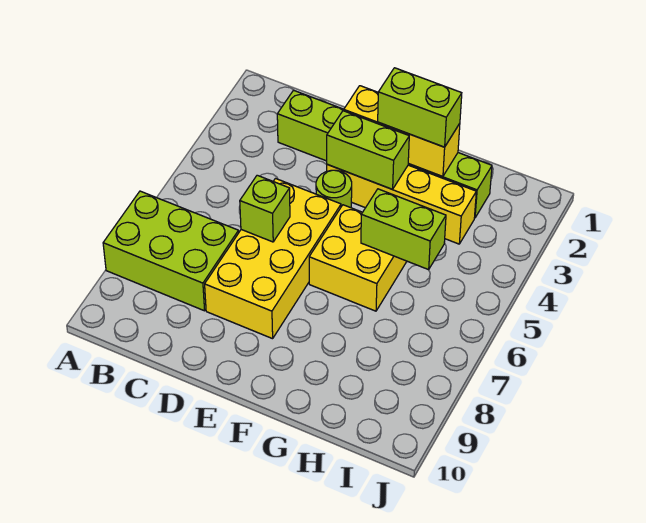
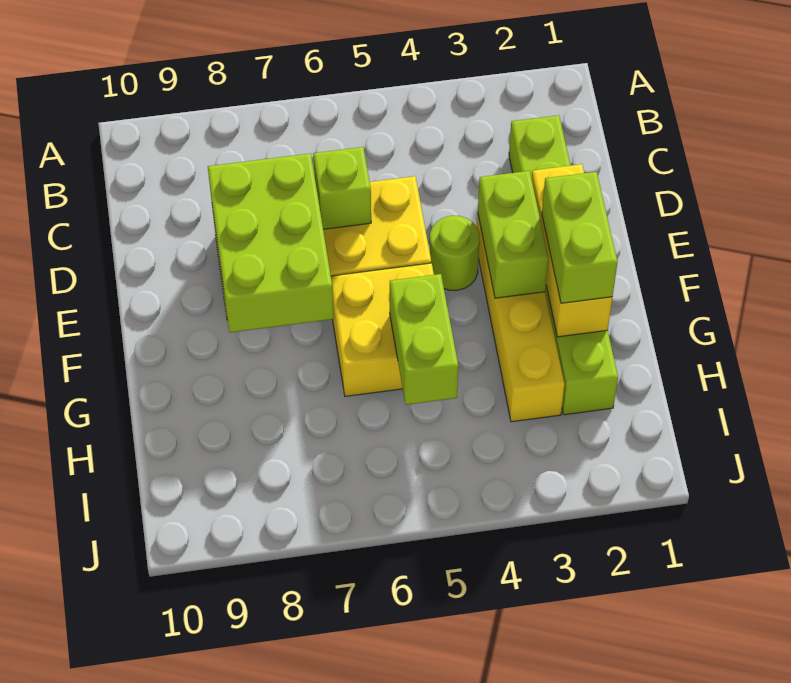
lime 2x3 brick [103,191,239,311] -> lime 2x3 brick moved to [208,153,334,332]

